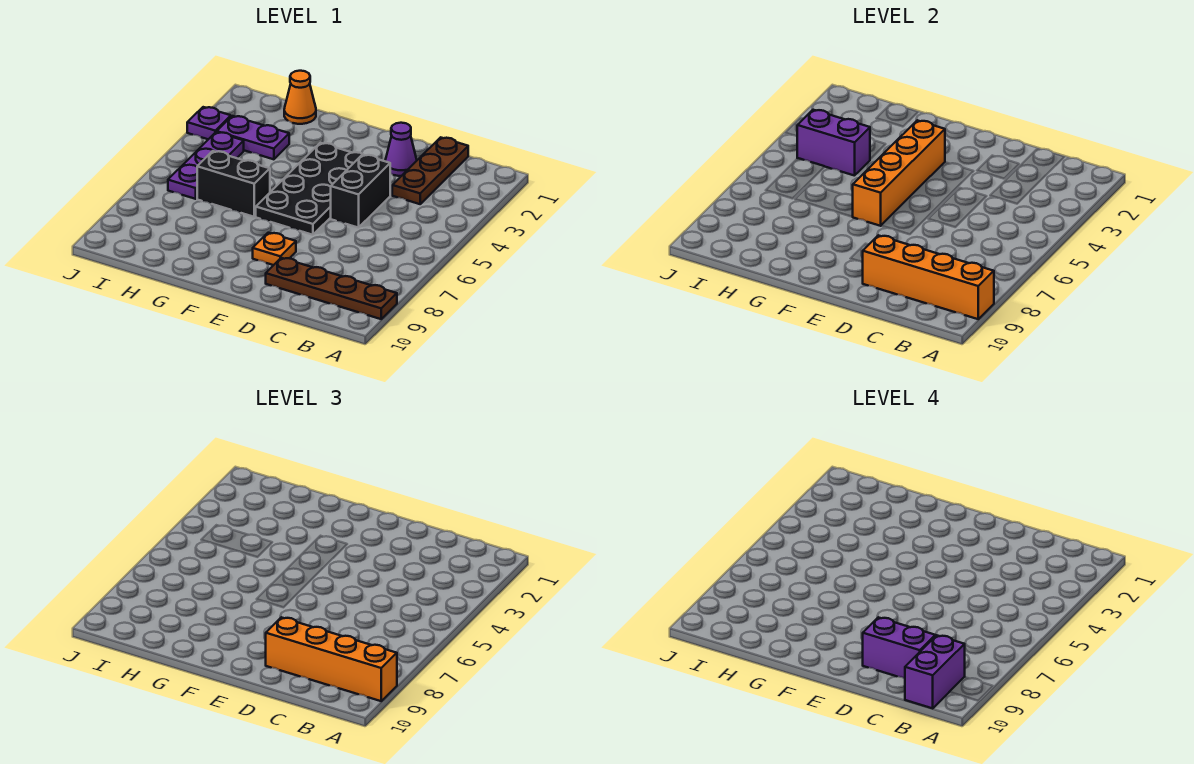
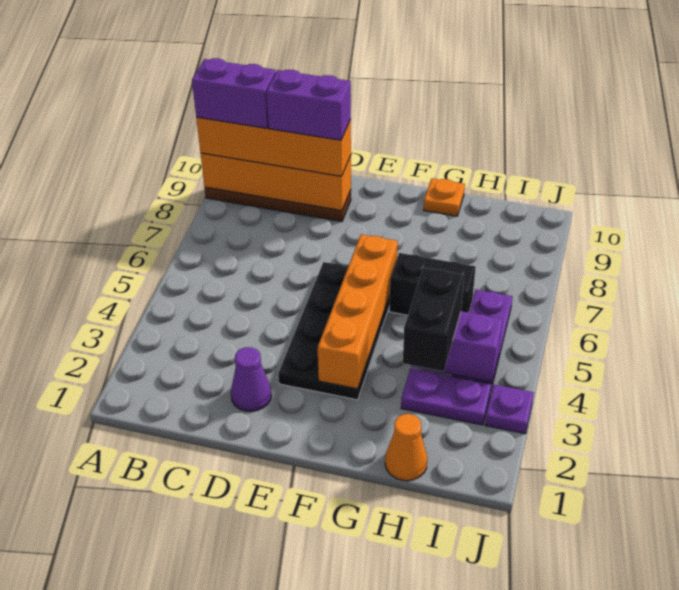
purple 1x2 brick [905,635,965,708] -> purple 1x2 brick turned to [192,58,276,128]
brown 1x3 plate [392,137,468,204] -> none
black 1x2 brick [331,155,390,228] -> black 1x2 brick moved to [403,268,464,371]
orange 1x1 plate [253,233,296,265] -> orange 1x1 plate moved to [424,178,465,216]

